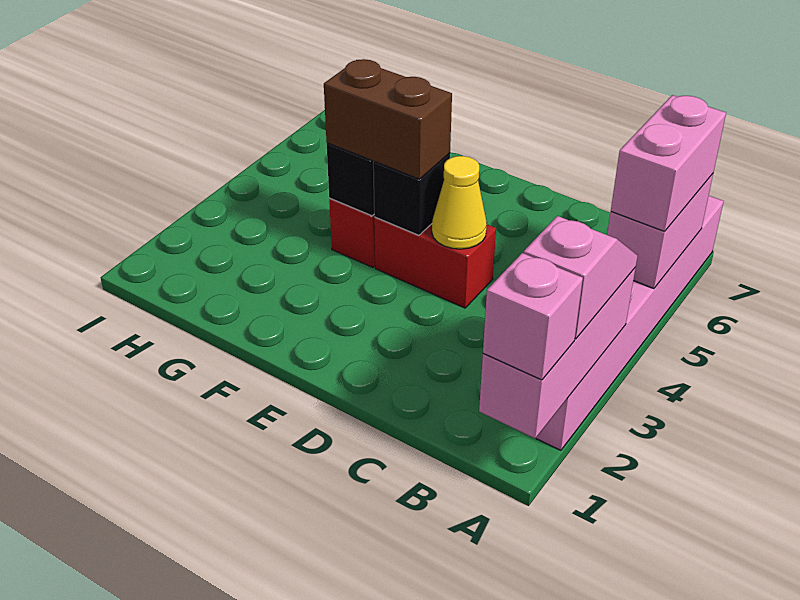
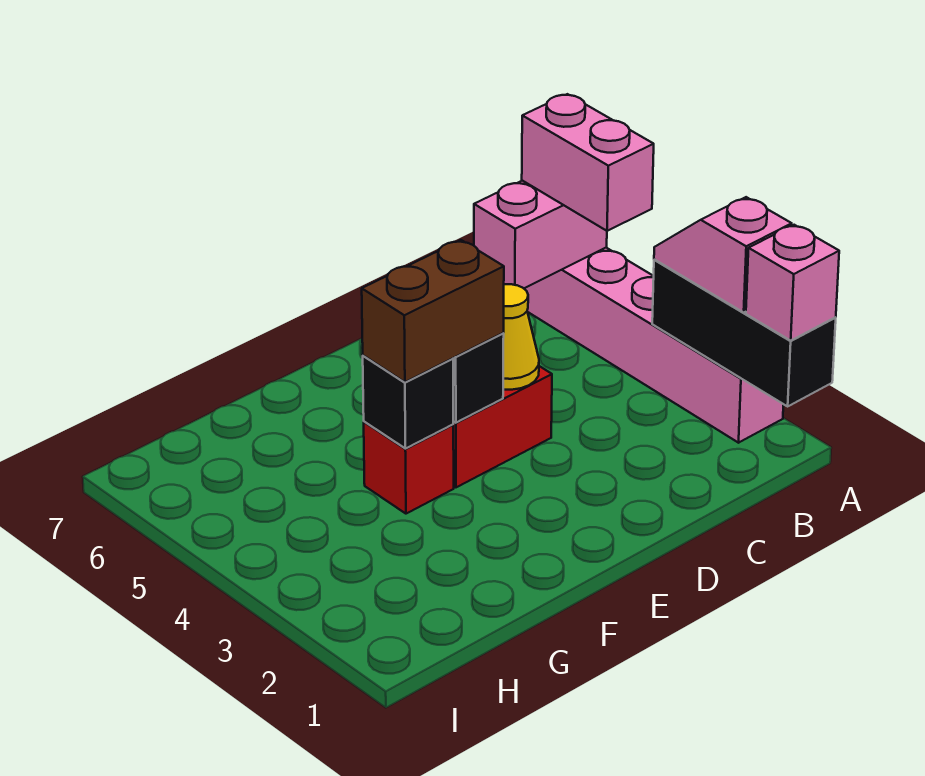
pink 1x3 brick [479,268,635,439] -> black 1x3 brick [652,260,836,406]
pink 1x2 brick [607,174,713,289] -> pink 1x2 brick turned to [474,181,607,288]

